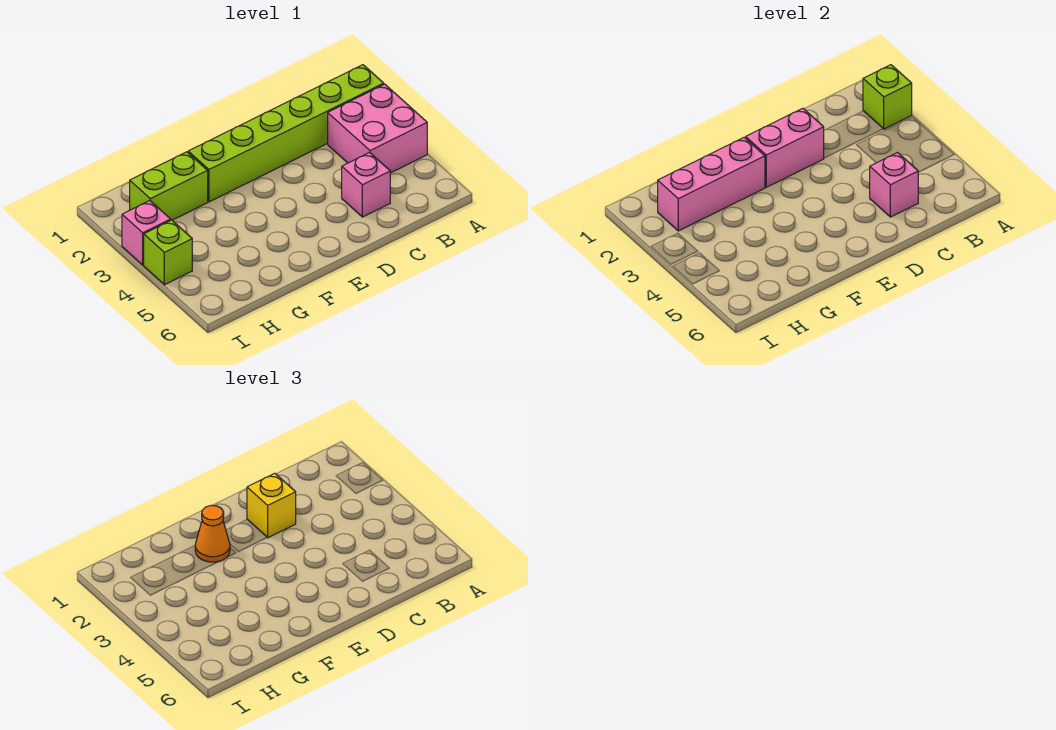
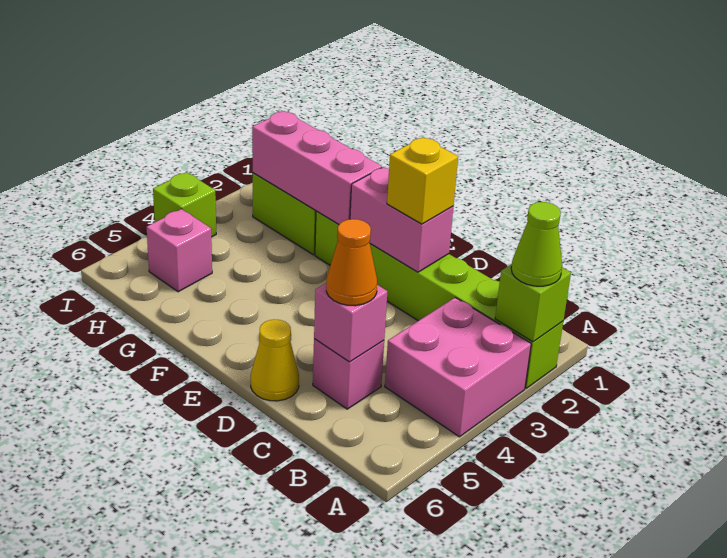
none -> lime 1x1 cone [511,202,562,286]
none -> yellow 1x1 cone [251,319,299,401]
orange 1x1 cone [195,505,230,562] -> orange 1x1 cone moved to [326,219,377,306]
pink 1x1 brick [122,201,171,265] -> pink 1x1 brick moved to [147,209,212,292]

